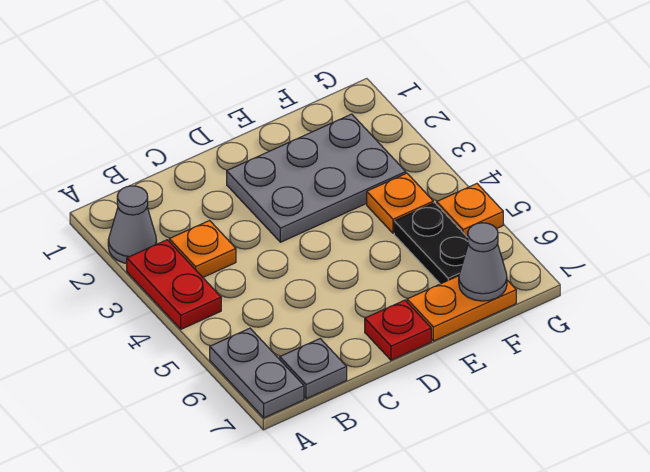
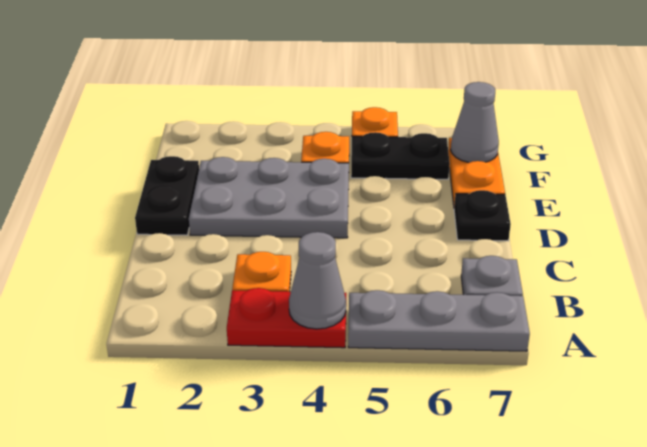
grey 1x1 cone [108,186,157,263] -> grey 1x1 cone moved to [289,232,346,329]
grey 1x2 plate [210,328,304,418] -> grey 1x3 plate [348,290,530,351]
none -> black 1x2 plate [135,156,199,235]
grey 2x3 plate [227,114,406,242] -> grey 2x3 plate turned to [189,157,349,238]
red 1x1 plate [365,300,431,360] -> black 1x1 plate [454,190,511,241]

